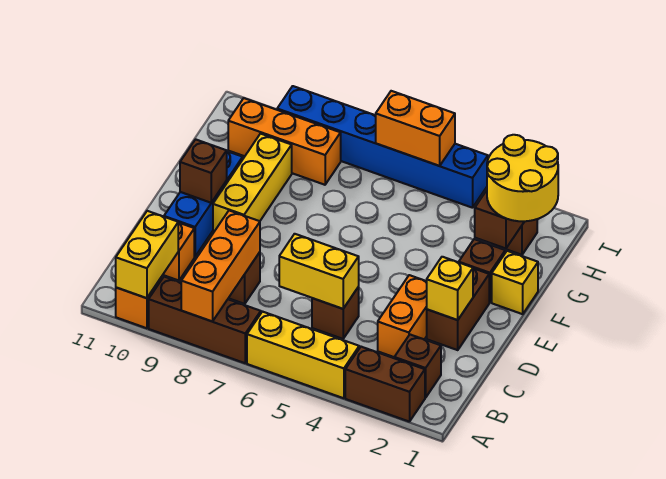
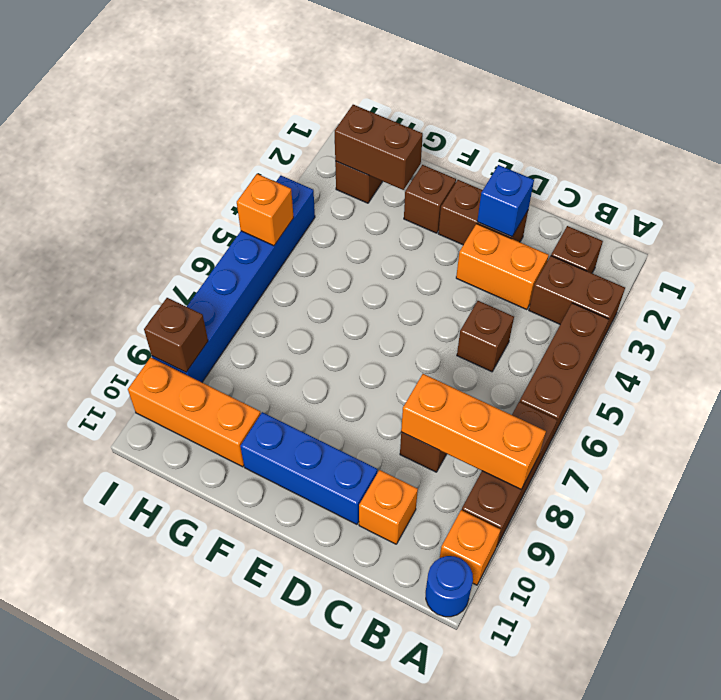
brown 1x2 brick [345,347,425,422] -> brown 1x2 brick turned to [529,256,625,341]
yellow 1x3 brick [247,312,359,398] -> brown 1x3 brick [520,303,609,438]
yellow 1x2 brick [116,211,178,298] -> none
none -> blue 1x1 round brick [426,556,473,617]
yellow 1x2 brick [279,234,359,309] -> none
yellow 1x1 brick [427,257,473,320] -> blue 1x1 brick [477,165,534,237]
yellow 1x3 brick [213,134,292,233] -> none
brown 1x1 brick [180,139,227,203] -> brown 1x1 brick moved to [144,298,208,372]
yellow 1x1 brick [492,251,538,314] -> none
yellow 2x2 round brick [487,135,558,221] -> none
orange 1x3 brick [228,98,341,185] -> orange 1x3 brick turned to [128,357,261,467]
orange 1x2 brick [376,91,455,166] -> orange 1x1 brick [237,174,294,246]

